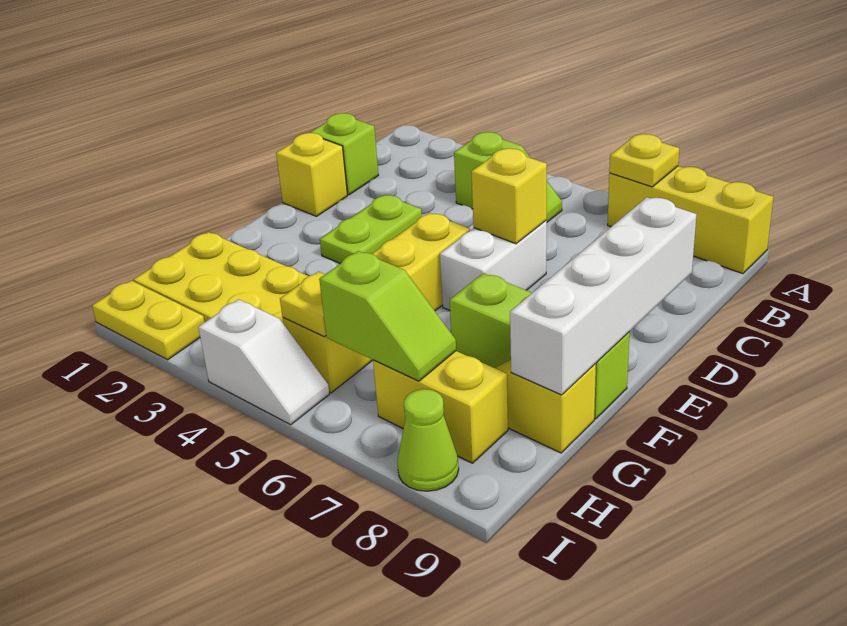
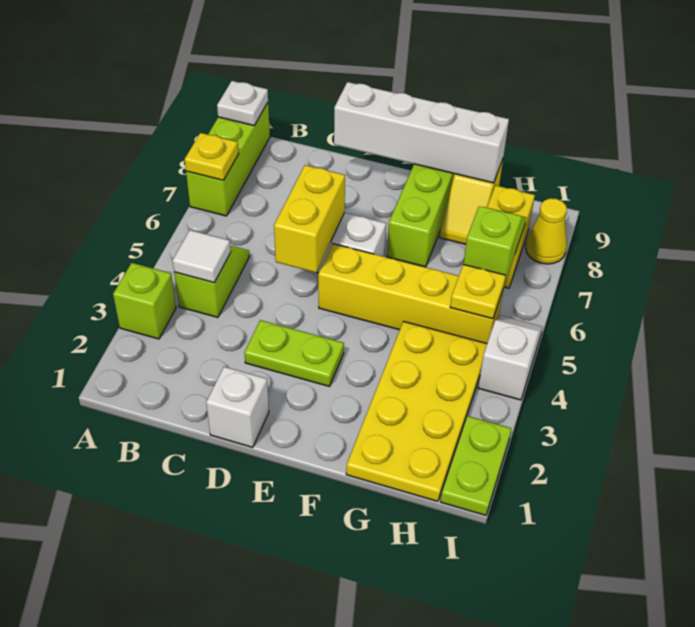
yellow 1x3 brick [608,166,773,274] -> lime 1x3 brick [186,103,270,216]
none -> white 1x1 plate [217,81,268,126]
none -> white 1x1 tile [173,230,231,283]
lime 1x1 brick [310,113,378,195] -> lime 1x1 brick moved to [113,263,176,339]
yellow 1x1 brick [276,133,347,216] -> white 1x1 brick [206,367,269,447]
yellow 1x1 brick [471,148,547,244] -> yellow 1x2 brick [274,165,345,273]
yellow 1x2 plate [92,281,205,360] -> lime 1x2 plate [441,416,511,515]
lime 1x1 cone [397,389,459,491] -> yellow 1x1 cone [526,198,567,264]

